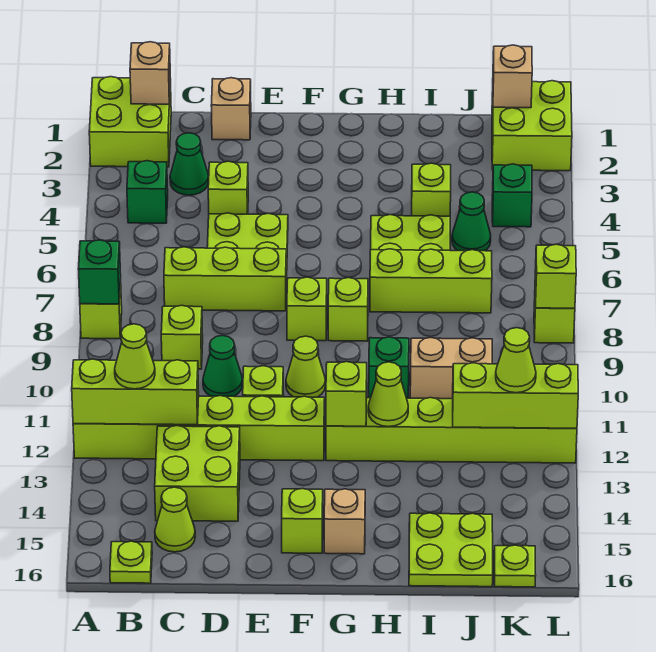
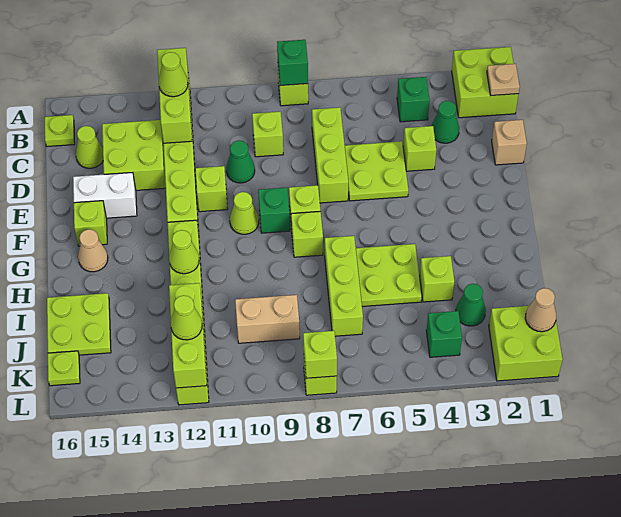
tan 1x1 brick [130,42,170,104] -> tan 1x1 plate [487,64,520,96]
none -> white 1x2 brick [73,173,137,218]
lime 1x1 brick [326,362,367,426] -> none
tan 1x1 brick [324,489,365,554] -> tan 1x1 cone [78,229,108,272]
green 1x1 brick [369,337,409,398] -> green 1x1 brick moved to [258,188,290,233]
tan 1x2 brick [410,338,492,399] -> tan 1x2 brick turned to [235,295,300,343]
green 1x1 cone [452,192,491,251] -> green 1x1 cone moved to [456,284,486,326]
tan 1x1 brick [493,45,532,108] -> tan 1x1 cone [525,288,556,332]

